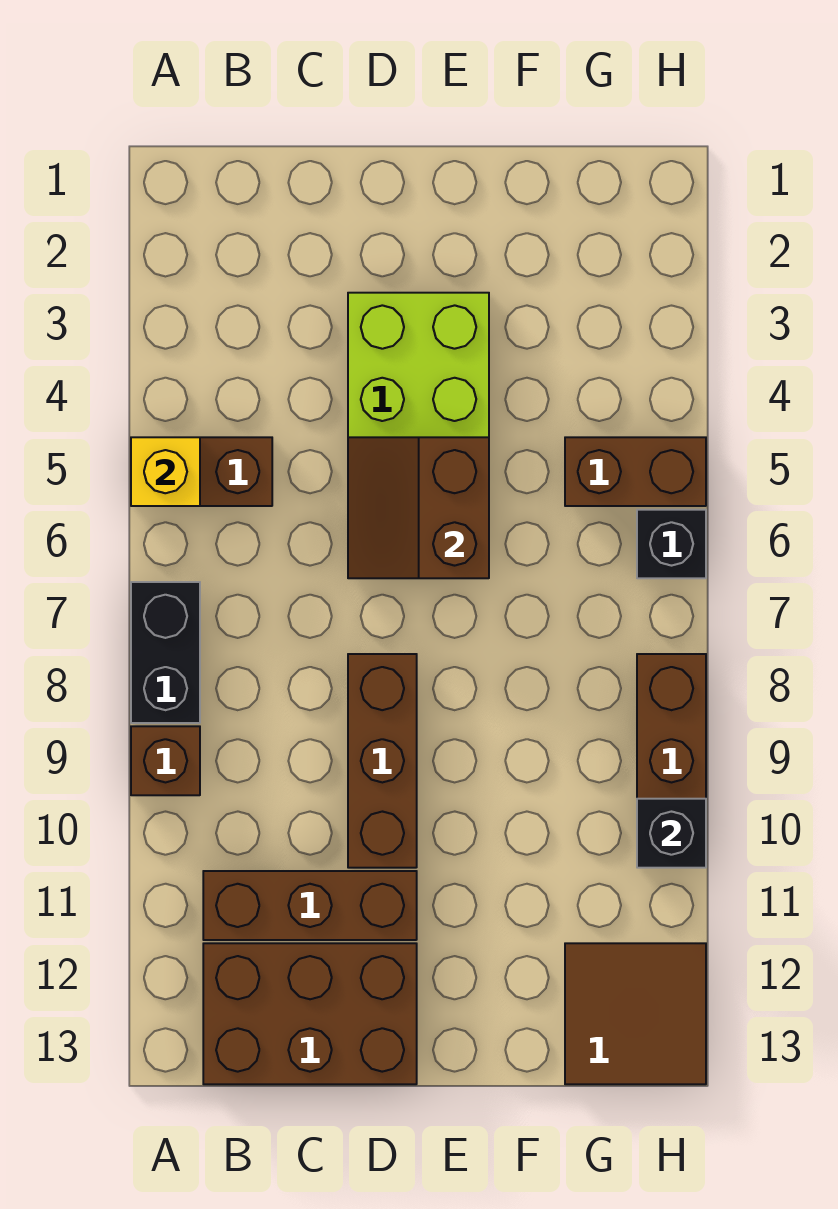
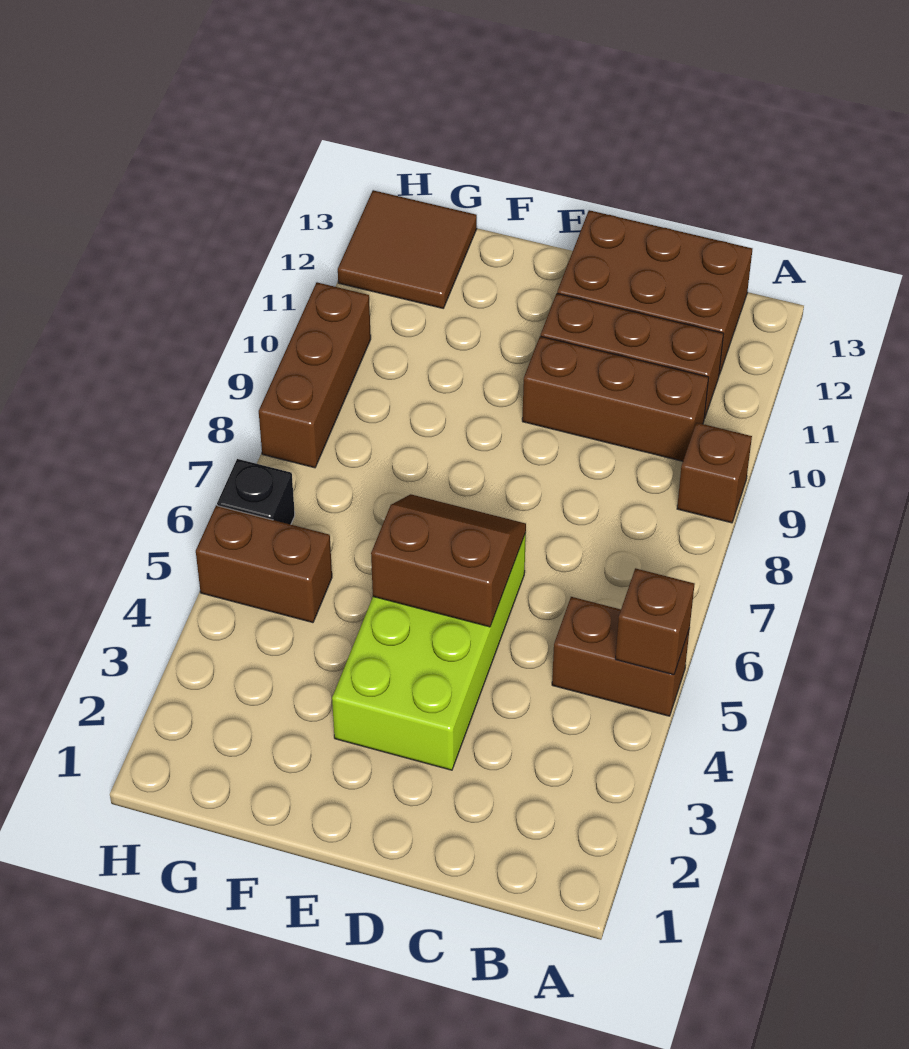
yellow 1x1 brick [131,437,200,506] -> brown 1x1 brick [615,568,694,675]
black 1x2 brick [131,582,200,723] -> none
brown 2x2 slope [348,437,489,578] -> brown 2x2 slope turned to [371,494,526,627]
brown 1x3 brick [348,654,417,868] -> brown 1x3 brick turned to [522,336,709,461]
black 1x1 brick [637,799,706,868] -> none

